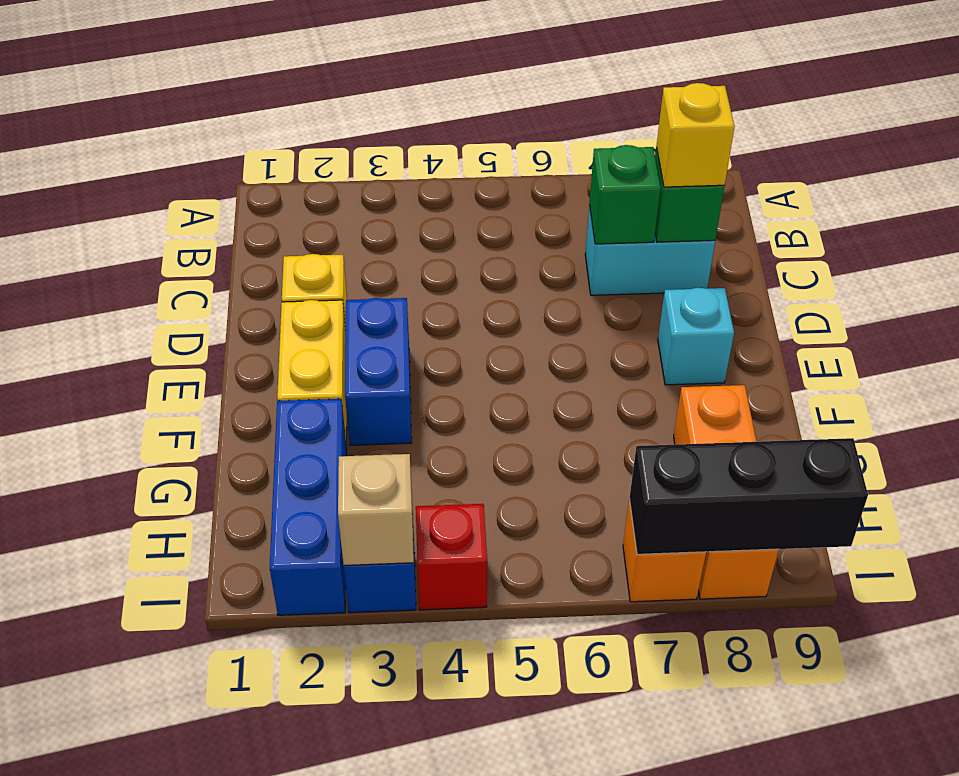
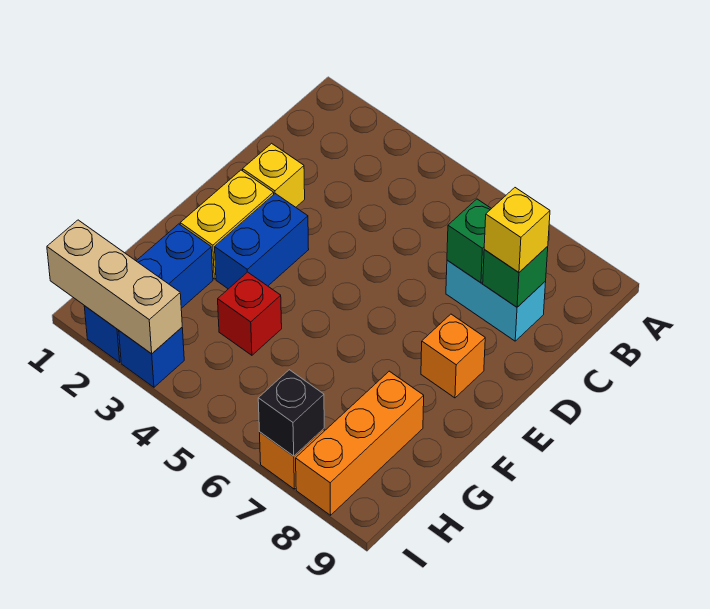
cyan 1x1 brick [658,288,734,385] -> orange 1x1 brick [421,314,485,398]
tan 1x1 brick [338,454,414,565] -> tan 1x3 brick [47,220,182,354]
red 1x1 brick [416,504,487,610] -> red 1x1 brick moved to [218,272,282,355]
black 1x3 brick [629,438,868,554] -> black 1x1 brick [258,370,324,456]

